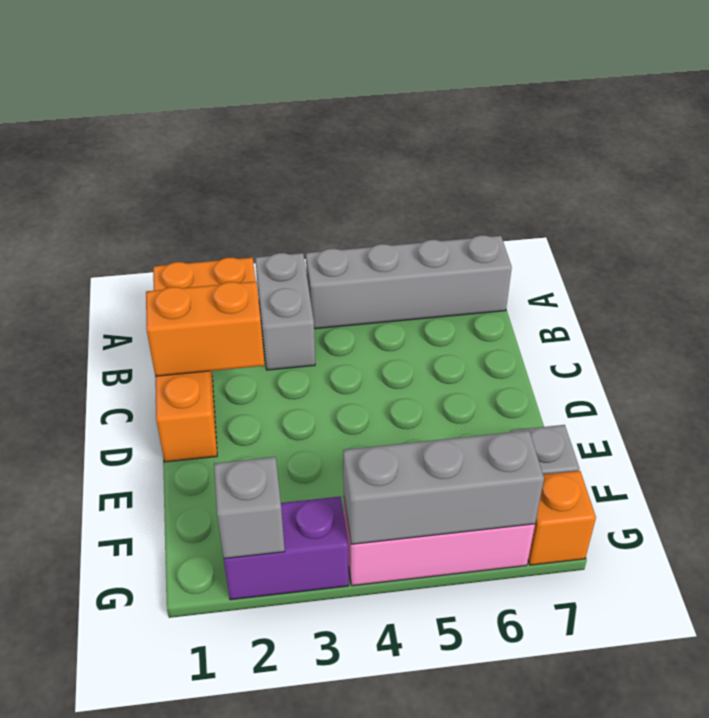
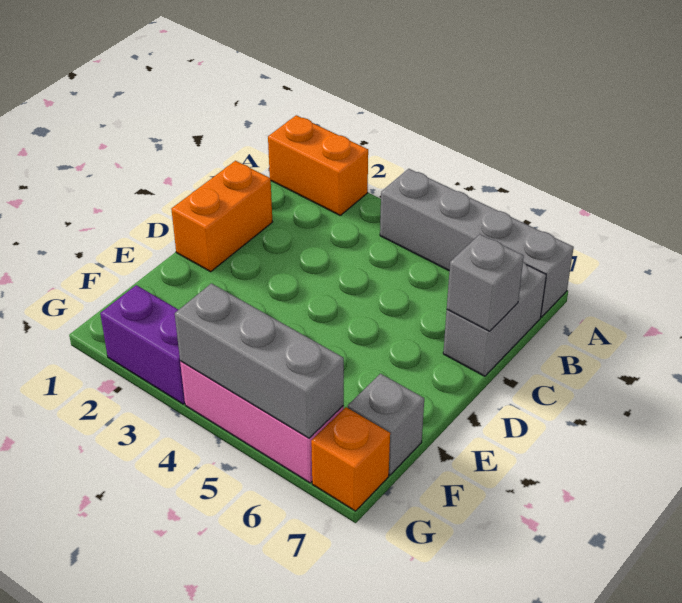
grey 1x2 brick [255,253,315,370] -> grey 1x2 brick moved to [443,262,546,376]
orange 1x2 brick [146,281,264,376] -> none
grey 1x1 brick [214,457,285,559] -> grey 1x1 brick moved to [447,234,524,331]

